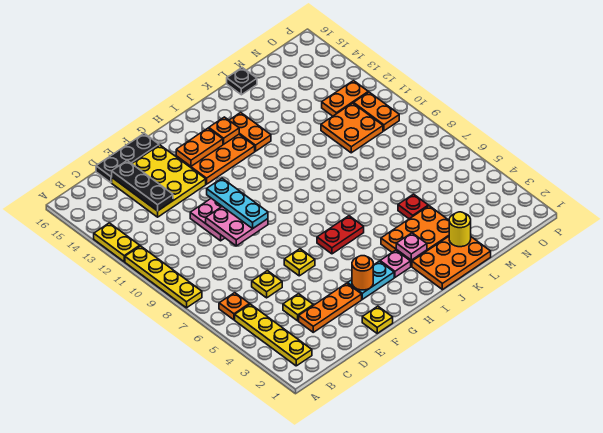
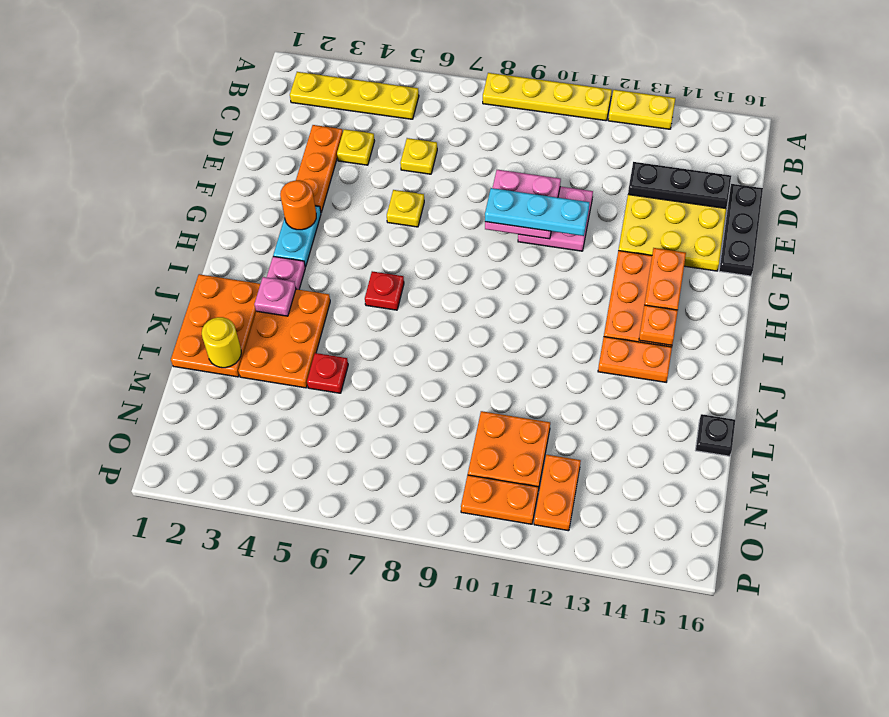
orange 1x1 plate [219,293,250,320] -> none
yellow 1x1 plate [362,306,393,334] -> none
red 1x2 plate [317,216,364,254] -> red 1x1 plate [365,271,404,310]

